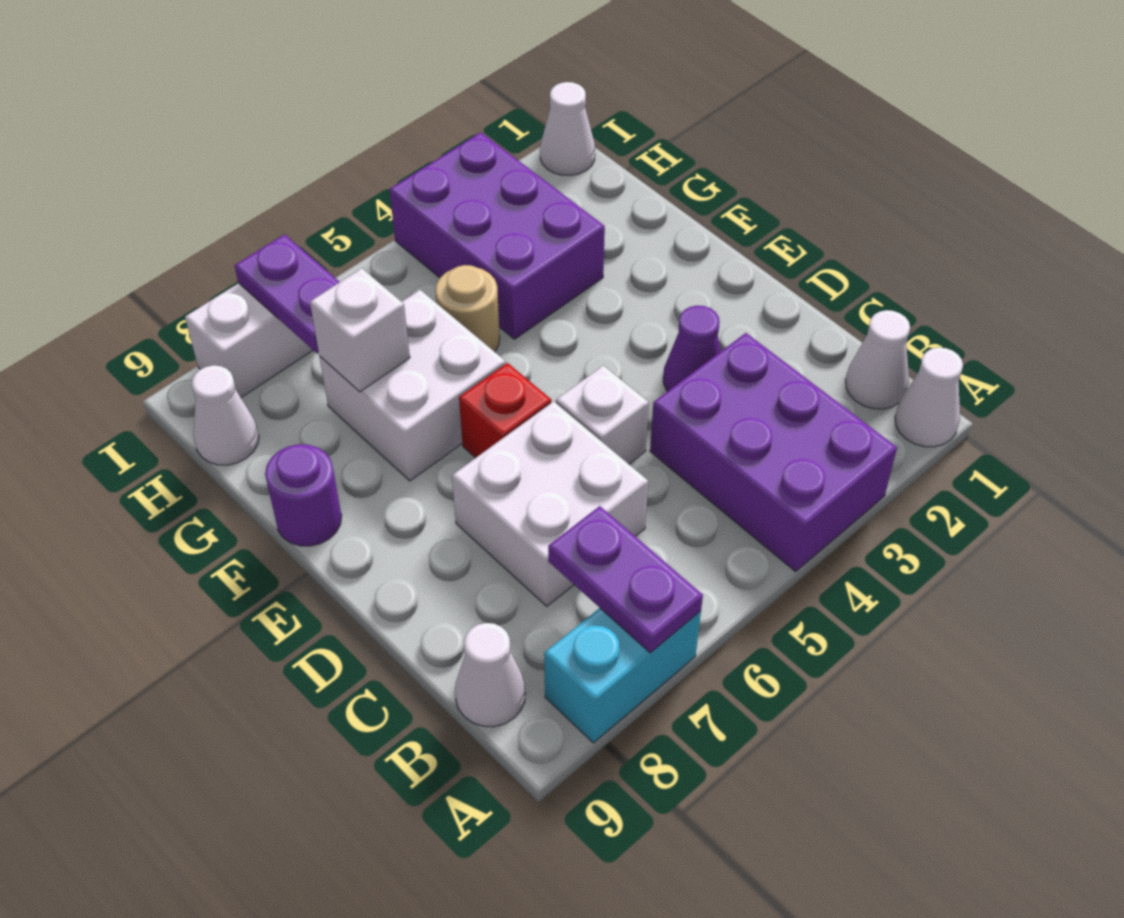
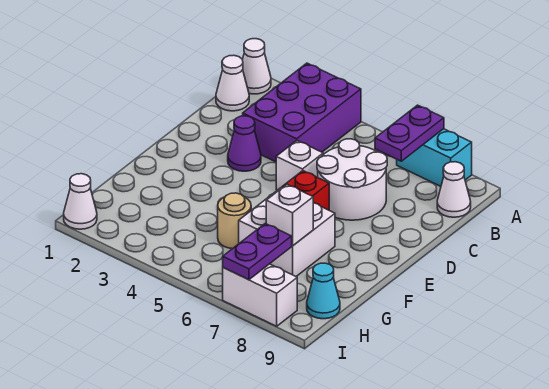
white 2x2 brick [452,401,648,606] -> white 2x2 round brick [317,139,387,220]
purple 1x1 round brick [265,444,342,546] -> none
purple 2x3 brick [389,132,605,339] -> none
white 1x1 cone [192,365,259,465] -> cyan 1x1 cone [307,263,340,319]

